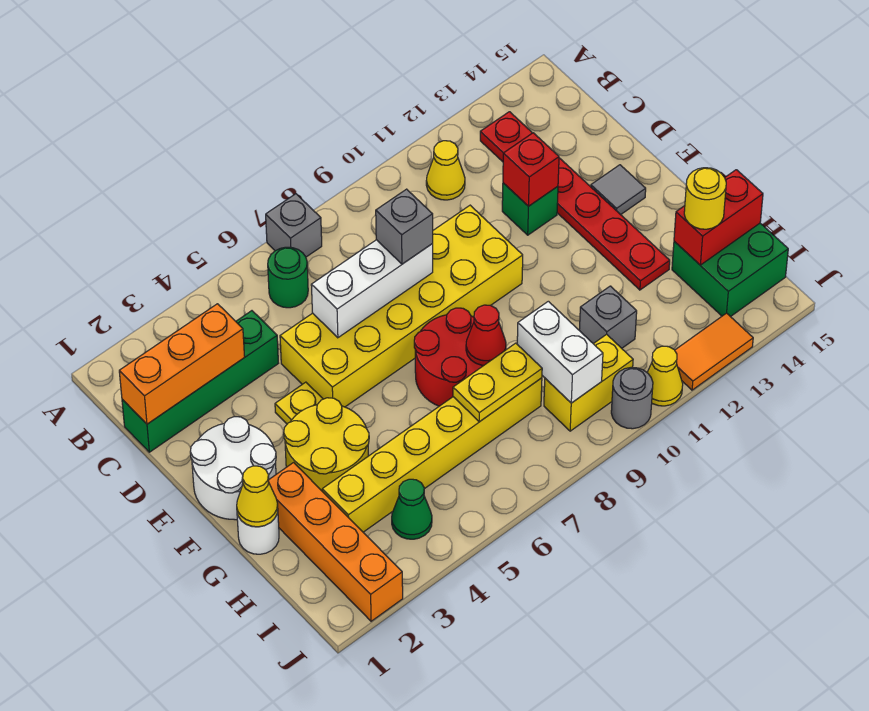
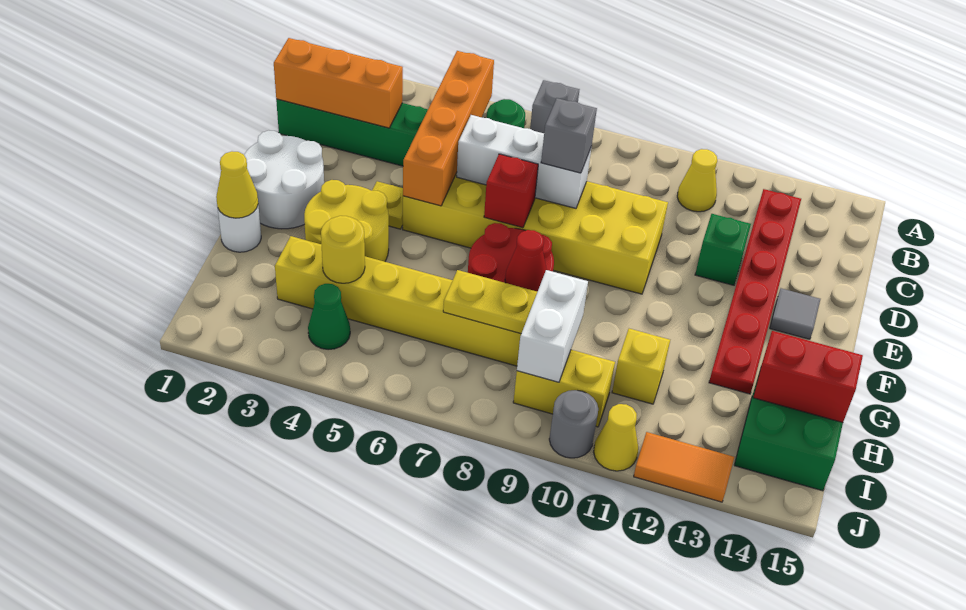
red 1x1 brick [503,133,559,206] -> red 1x1 brick moved to [484,154,538,228]
orange 1x4 brick [268,463,403,621] -> orange 1x4 brick moved to [403,51,494,206]
grey 1x1 brick [579,286,637,348] -> yellow 1x1 brick [612,329,670,404]
yellow 1x1 round brick [684,168,726,229] -> yellow 1x1 round brick moved to [321,216,365,283]

